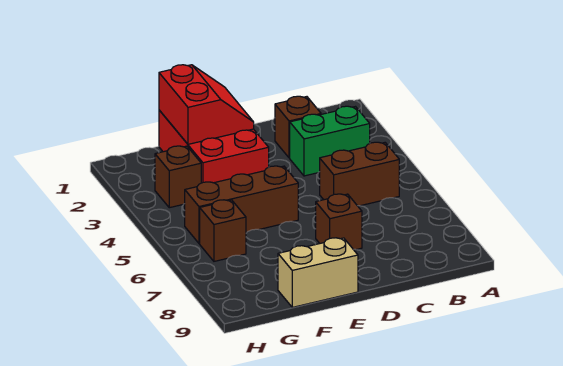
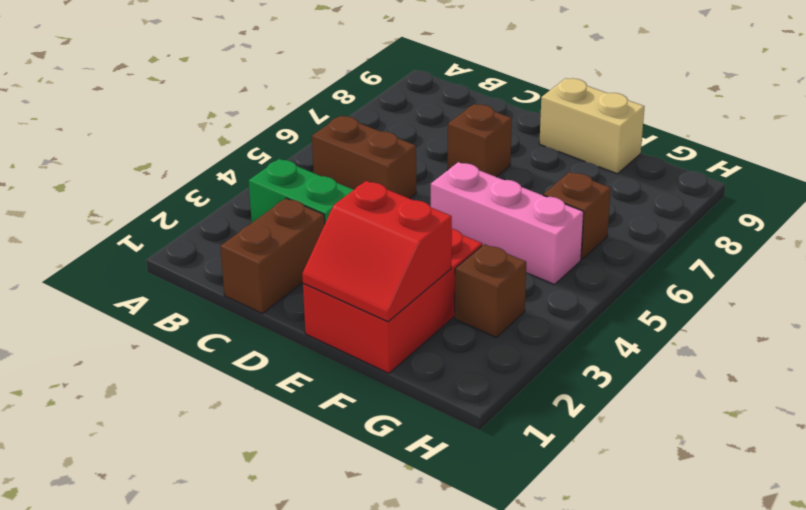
brown 1x1 brick [275,96,321,158] -> brown 1x2 brick [220,198,325,314]
red 2x2 slope [159,65,254,144] -> red 2x2 slope turned to [302,181,452,322]
brown 1x3 brick [185,166,298,244] -> pink 1x3 brick [431,162,584,285]

